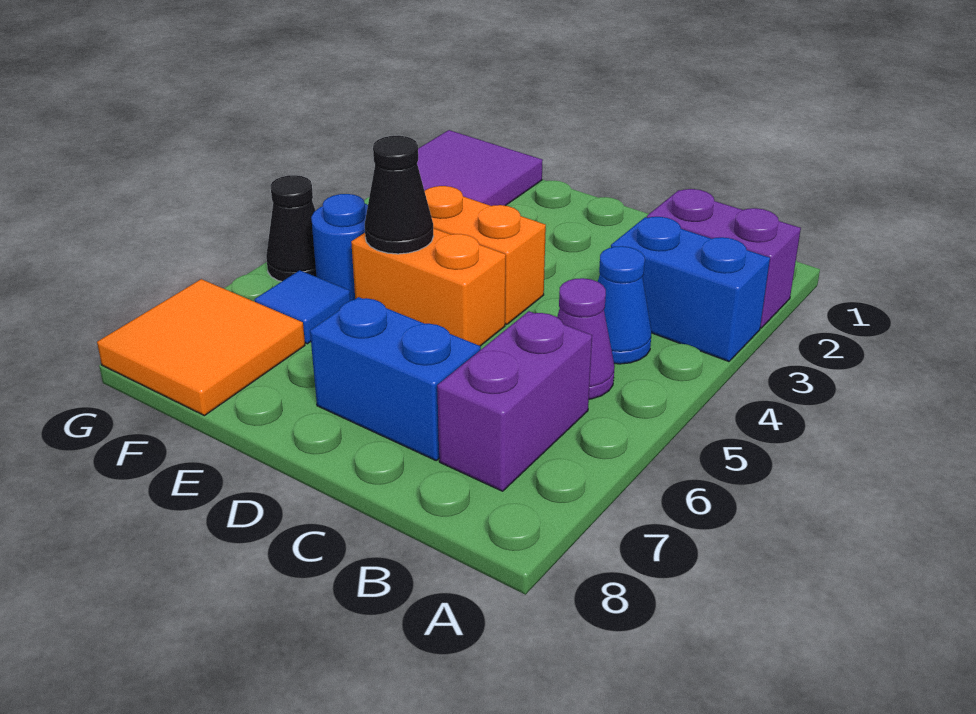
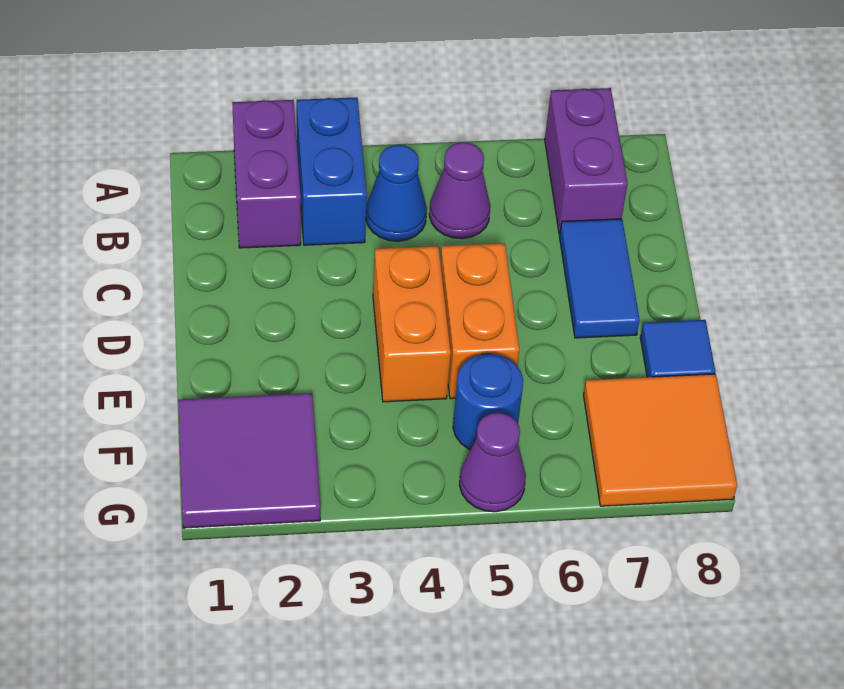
purple 1x2 brick [437,311,592,491] -> purple 1x2 brick turned to [545,88,628,235]
blue 1x2 brick [310,297,481,460] -> blue 1x2 tile [560,219,640,338]
black 1x1 cone [365,136,433,254] -> none
blue 1x1 tile [255,270,351,344] -> blue 1x1 tile moved to [640,320,715,377]
black 1x1 cone [266,175,316,282] -> purple 1x1 cone [460,413,526,512]

